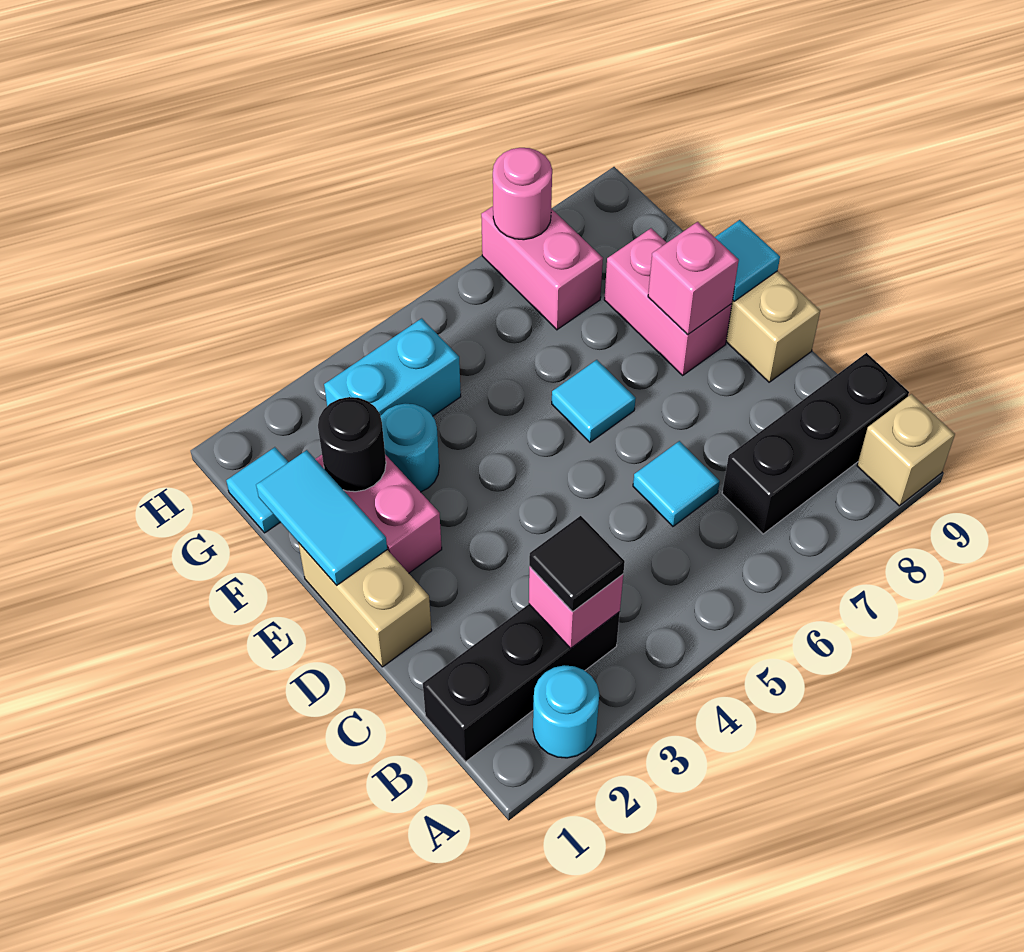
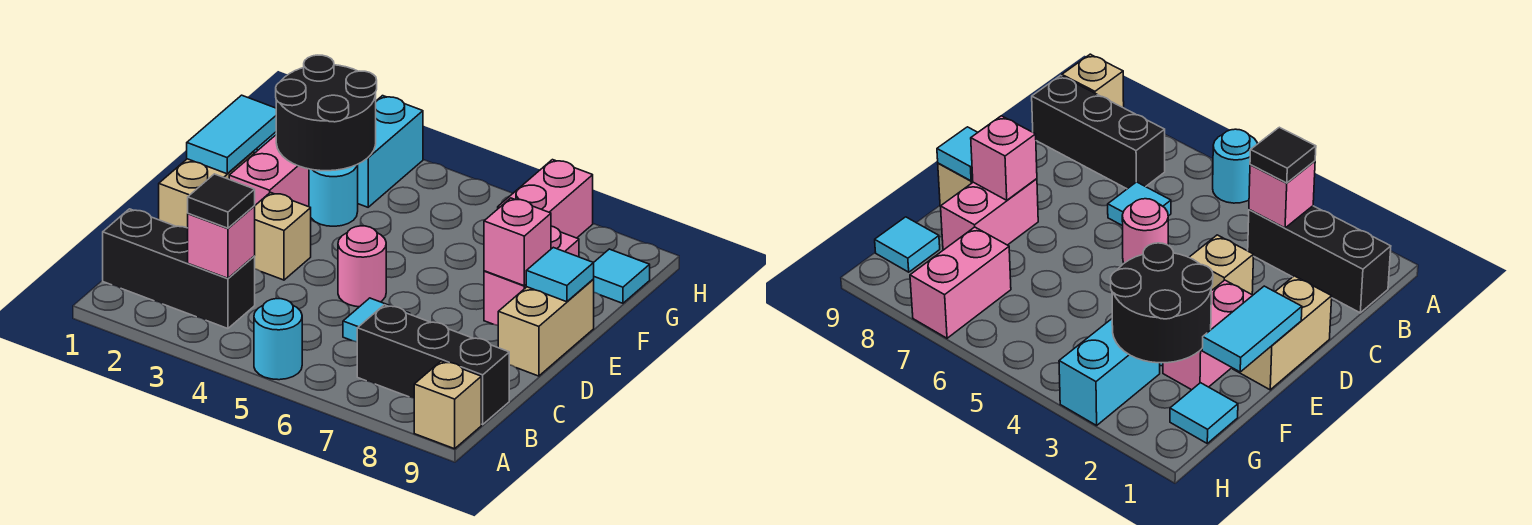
cyan 1x1 round brick [533,665,599,758] -> cyan 1x1 round brick moved to [254,299,302,380]
none -> tan 1x1 brick [255,193,311,280]
cyan 1x1 tile [552,360,636,442] -> cyan 1x1 tile moved to [593,249,650,303]
black 1x1 round brick [318,397,386,492] -> black 2x2 round brick [276,55,377,171]
cyan 1x2 brick [324,318,461,416] -> cyan 1x2 brick turned to [358,96,423,207]
pink 1x1 round brick [493,148,552,240] -> pink 1x1 round brick moved to [338,226,386,307]

